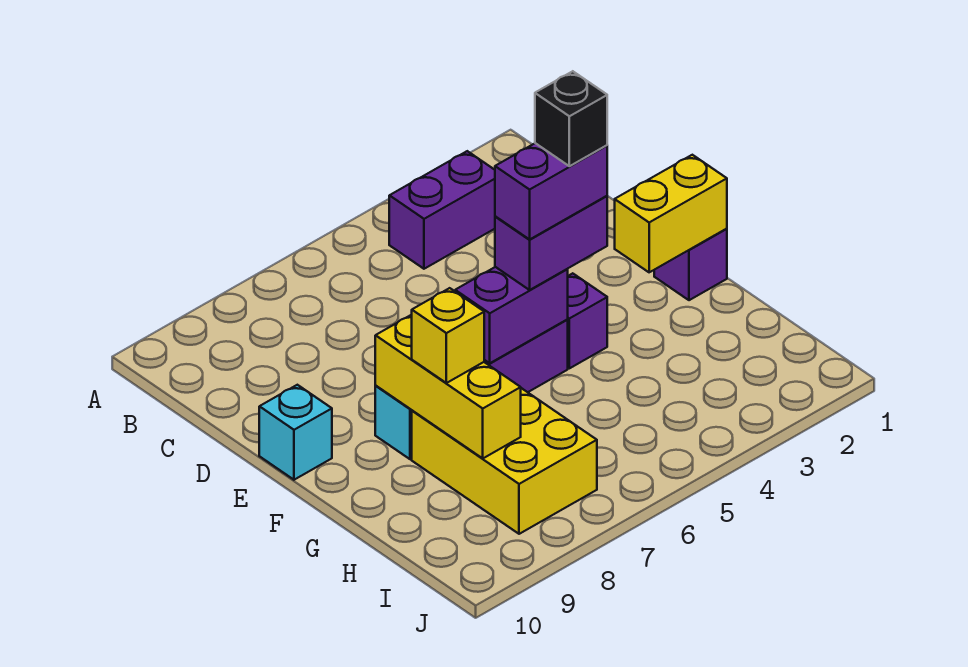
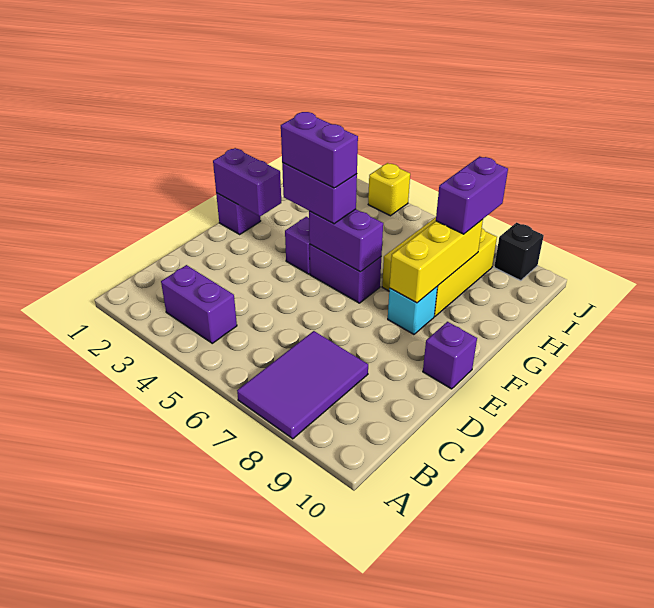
none -> purple 2x3 tile [237,331,368,439]
cyan 1x1 brick [259,385,332,480] -> purple 1x1 brick [423,322,477,389]
yellow 1x2 brick [615,155,727,272] -> purple 1x2 brick [213,148,281,216]
black 1x1 brick [535,71,607,166] -> black 1x1 brick moved to [494,223,544,281]
yellow 1x1 brick [412,288,484,383] -> yellow 1x1 brick moved to [368,163,410,216]
none -> purple 1x2 brick [436,156,508,234]

